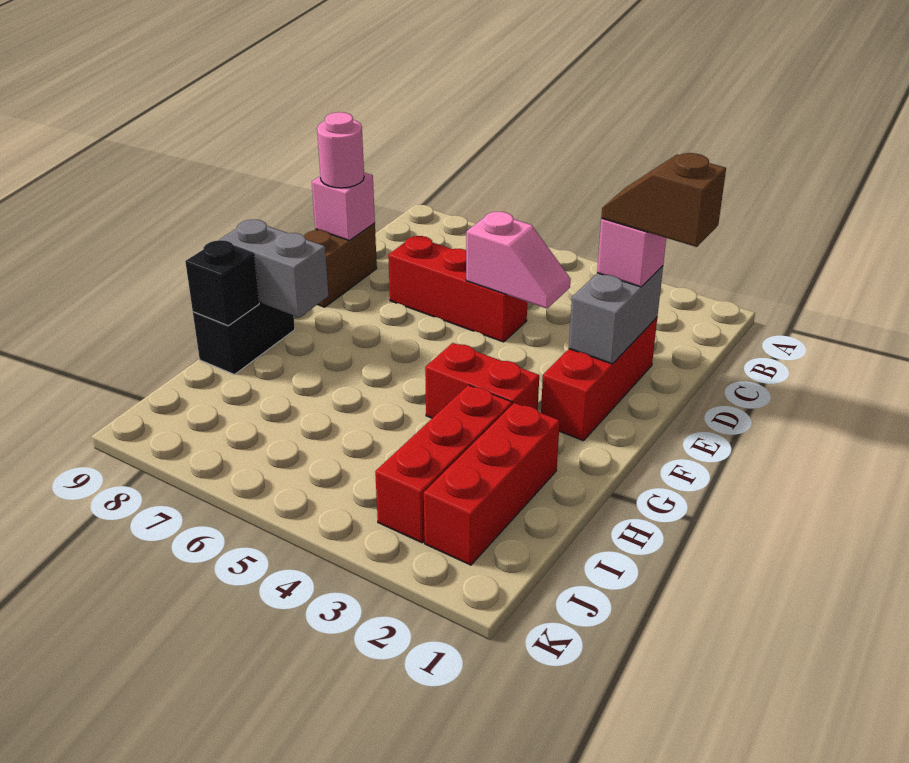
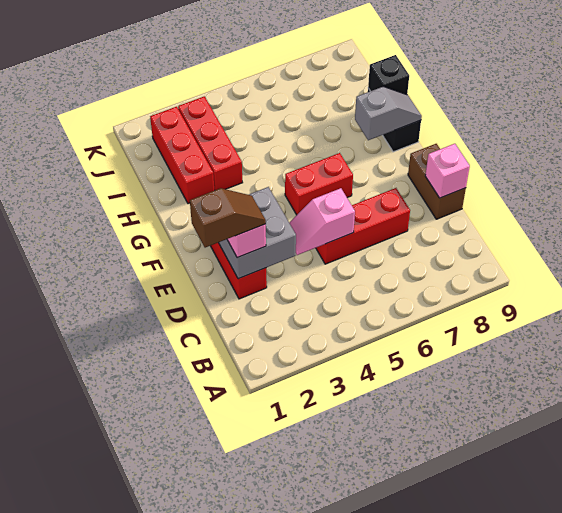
grey 1x2 brick [569,266,663,364] -> grey 2x2 brick [219,187,296,279]
pink 1x1 round brick [317,112,364,188] -> none
red 1x2 brick [425,343,539,418] -> red 1x2 brick moved to [285,153,353,215]
grey 1x2 brick [220,220,329,317] -> grey 1x2 slope [355,87,422,140]

